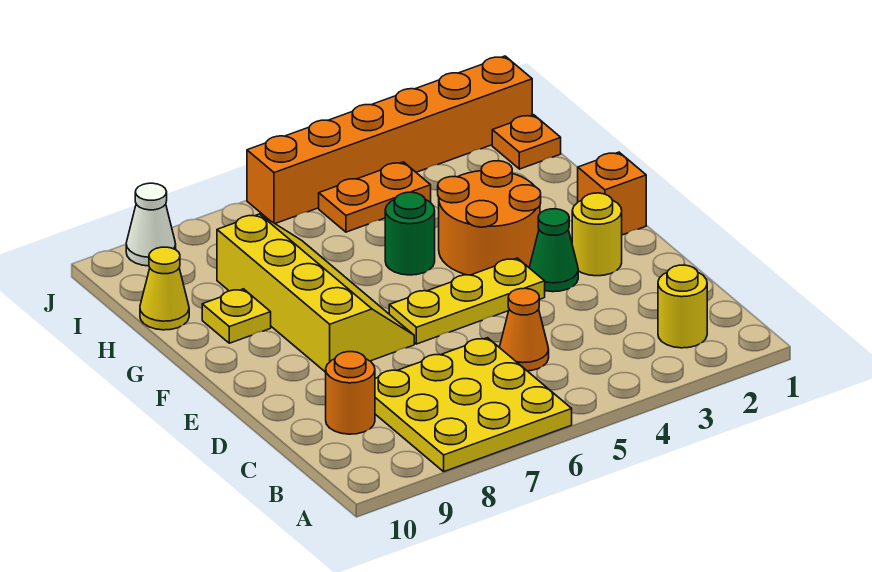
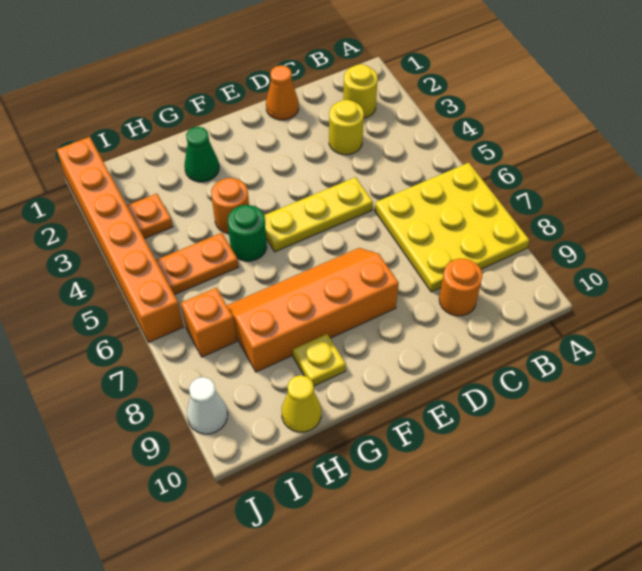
orange 1x1 cone [499,288,549,371] -> orange 1x1 cone moved to [266,65,299,120]
yellow 1x1 round brick [572,193,622,276] -> yellow 1x1 round brick moved to [329,100,364,155]
green 1x1 cone [529,209,578,292] -> green 1x1 cone moved to [184,127,219,182]
yellow 1x3 plate [389,258,545,344] -> yellow 1x3 plate turned to [264,177,373,252]
yellow 2x4 slope [217,214,414,372] -> orange 2x4 slope [227,248,399,372]
orange 1x1 brick [578,152,646,235] -> orange 1x1 brick moved to [181,288,237,357]
orange 2x2 round brick [438,161,541,275] -> orange 1x1 round brick [211,178,249,234]
orange 1x1 plate [492,115,561,169] -> orange 1x1 plate moved to [127,194,173,239]
orange 1x2 plate [319,162,431,232] -> orange 1x2 plate turned to [156,233,239,295]

